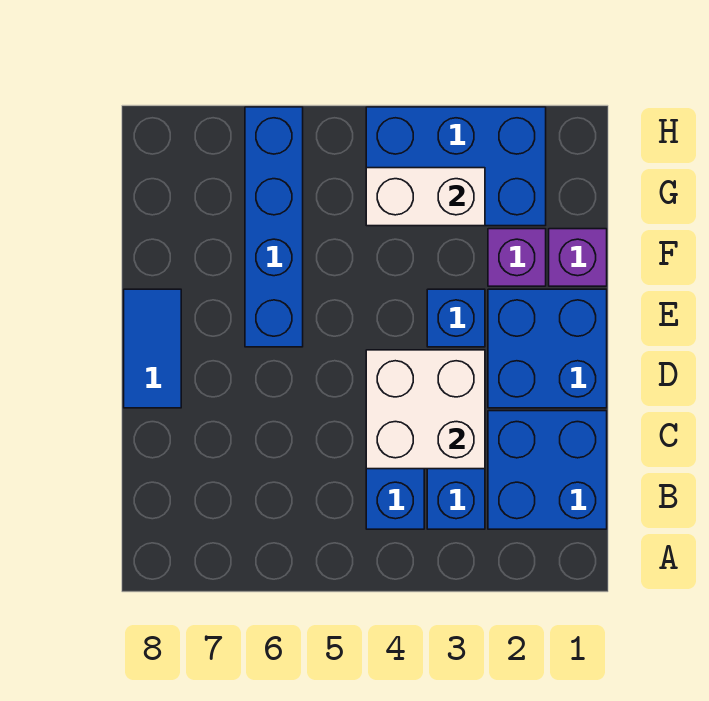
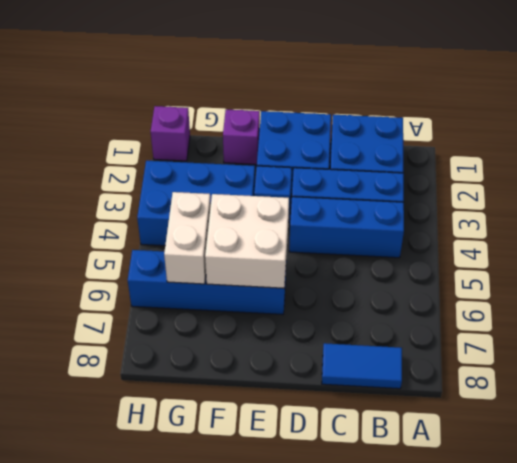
white 2x2 brick [366,350,485,469] -> white 2x2 brick moved to [205,194,289,288]
blue 1x2 tile [124,289,181,408] -> blue 1x2 tile moved to [322,343,402,389]
purple 1x1 brick [488,229,546,286] -> purple 1x1 brick moved to [151,106,190,161]
blue 2x3 brick [366,107,546,226] -> blue 2x3 brick turned to [137,161,255,246]
white 1x2 brick [366,168,485,226] -> white 1x2 brick moved to [164,192,211,284]

